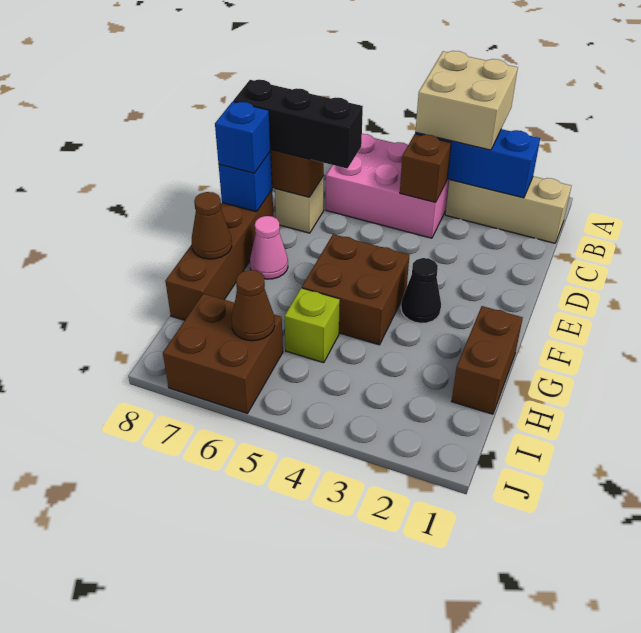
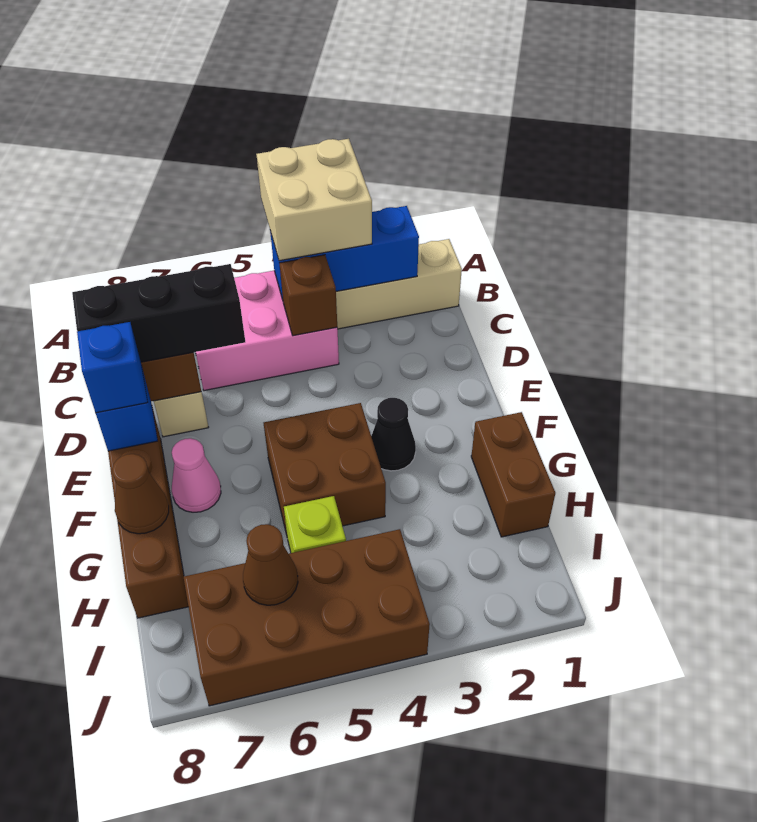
brown 2x2 brick [163,294,283,414] -> brown 2x4 brick [184,529,430,706]

